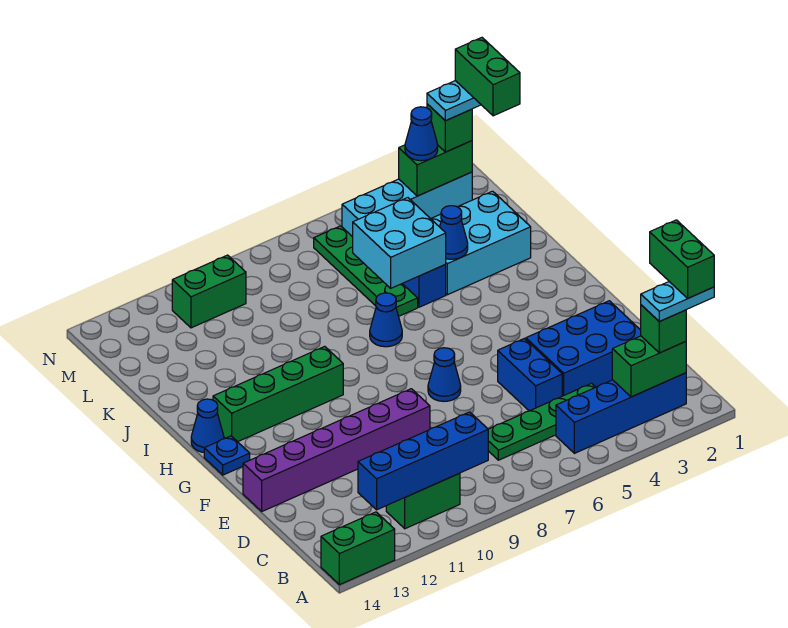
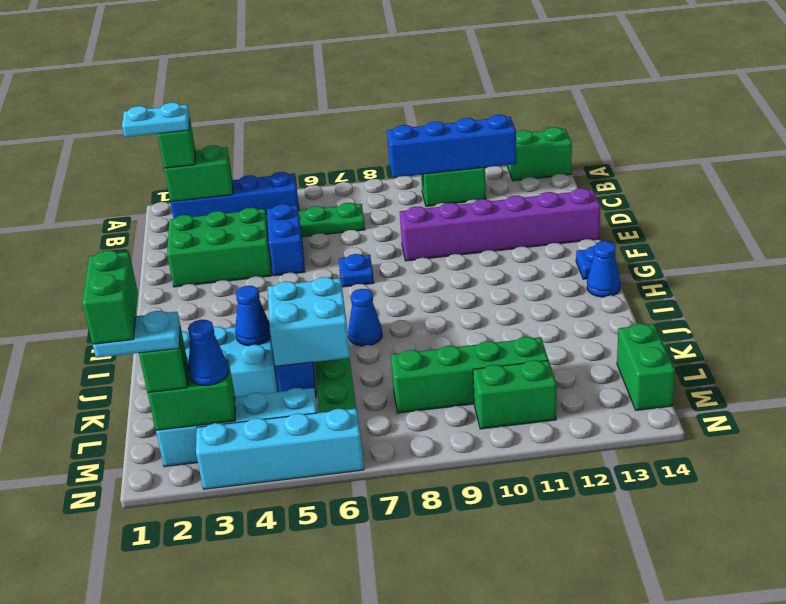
green 1x2 brick [650,220,714,298] -> green 1x2 brick moved to [617,324,675,410]
blue 2x3 brick [526,301,641,396] -> green 2x3 brick [167,208,272,287]
blue 1x1 cone [428,348,461,401] -> blue 1x1 plate [339,254,374,287]
green 1x4 brick [213,346,343,442] -> green 1x4 brick moved to [391,337,548,413]
none -> cyan 1x4 brick [196,408,364,489]

